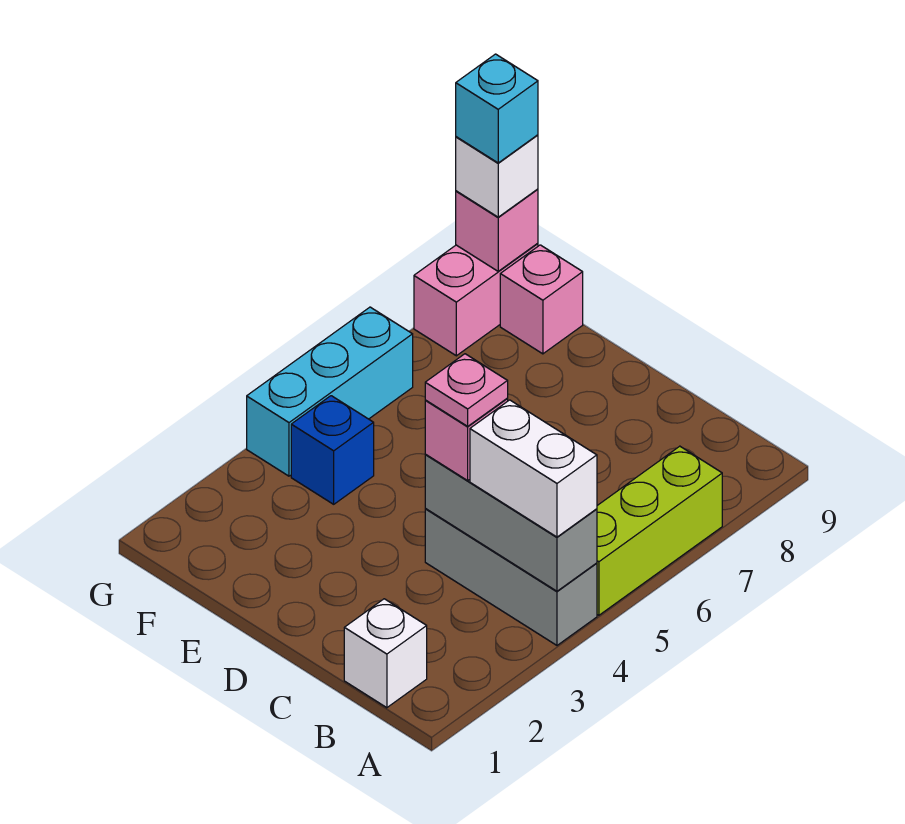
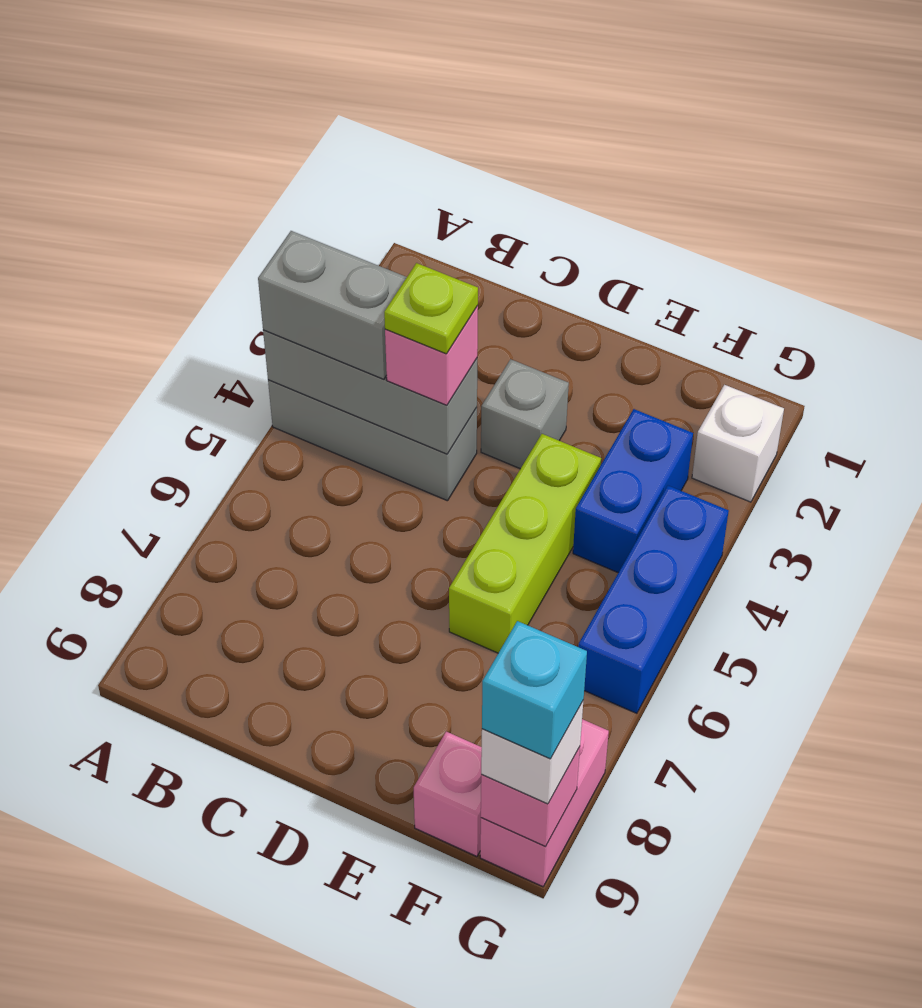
white 1x2 brick [470,400,597,537] -> grey 1x2 brick [258,231,407,379]
lime 1x3 brick [597,446,722,615] -> lime 1x3 brick moved to [449,434,601,653]
white 1x1 brick [344,599,427,708] -> white 1x1 brick moved to [692,385,784,502]
pink 1x1 plate [425,354,508,426] -> lime 1x1 plate [384,263,478,354]
none -> grey 1x1 brick [481,359,569,469]
blue 1x1 brick [291,396,374,504] -> blue 1x2 brick [573,409,693,573]
cyan 1x3 brick [247,307,413,476] -> blue 1x3 brick [578,486,729,713]

